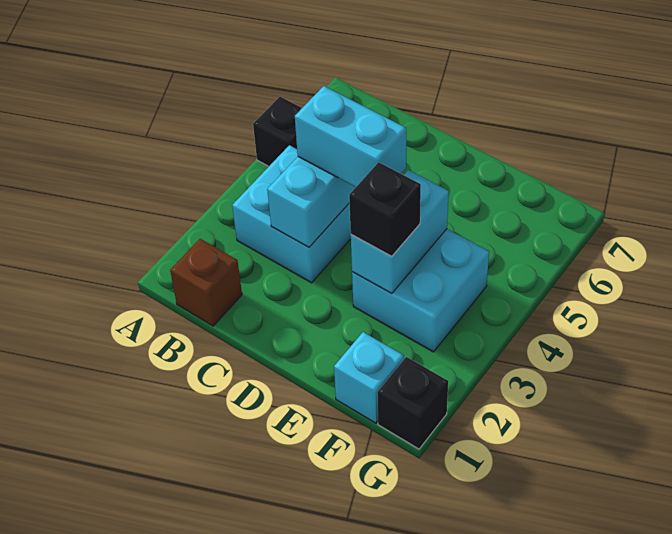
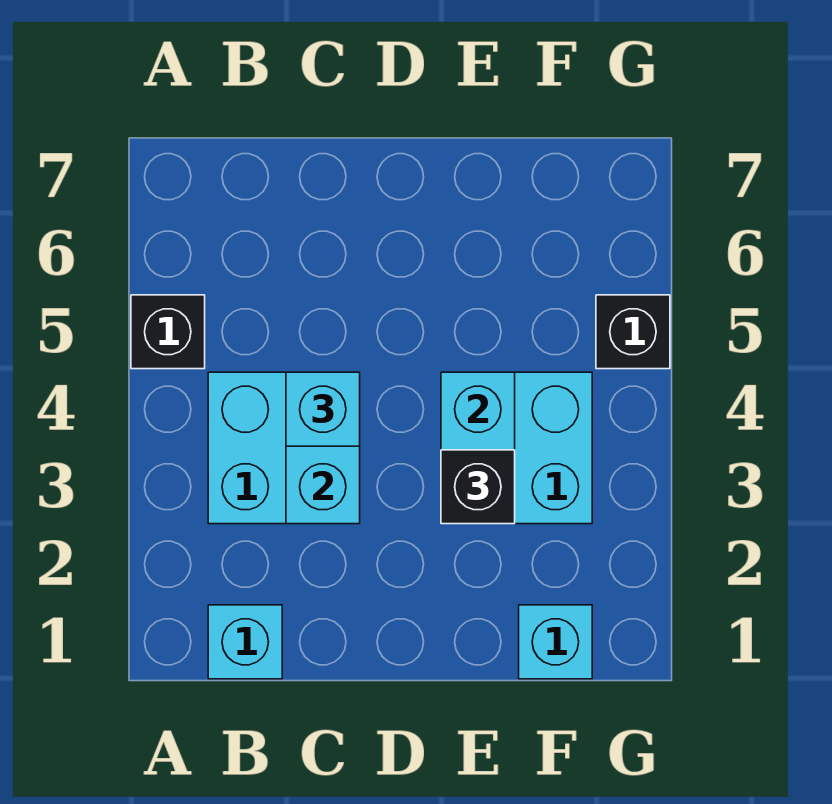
brown 1x1 brick [170,239,242,326] -> cyan 1x1 brick [208,605,282,679]
cyan 1x2 brick [295,86,406,187] -> cyan 1x1 brick [286,372,360,446]
black 1x1 brick [377,357,448,449] -> black 1x1 brick moved to [596,295,670,369]

